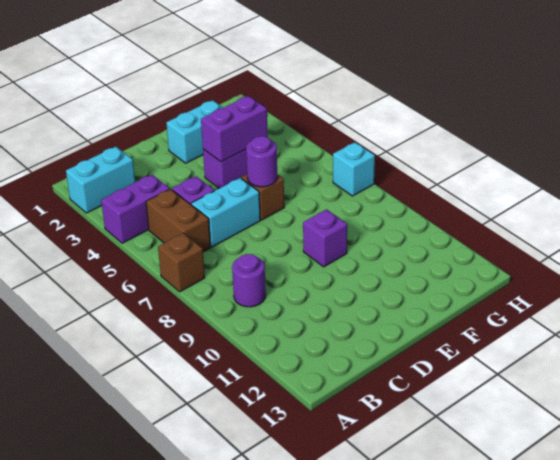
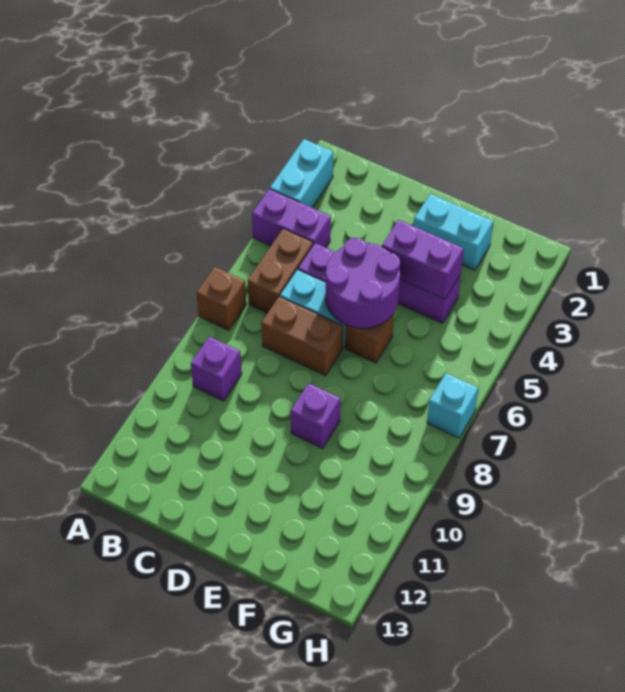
cyan 1x2 brick [66,147,135,213] -> cyan 1x2 brick turned to [270,139,333,208]
purple 1x1 round brick [232,254,266,307] -> purple 1x1 brick [191,337,242,401]
none -> brown 1x2 brick [262,297,343,376]
purple 1x1 round brick [246,136,277,187] -> purple 2x2 round brick [326,238,400,328]

